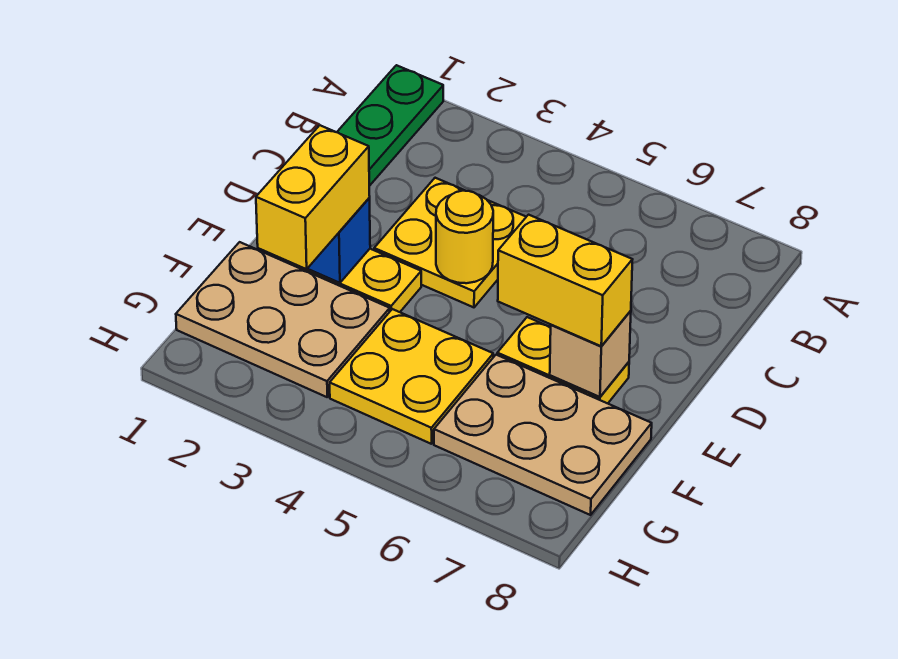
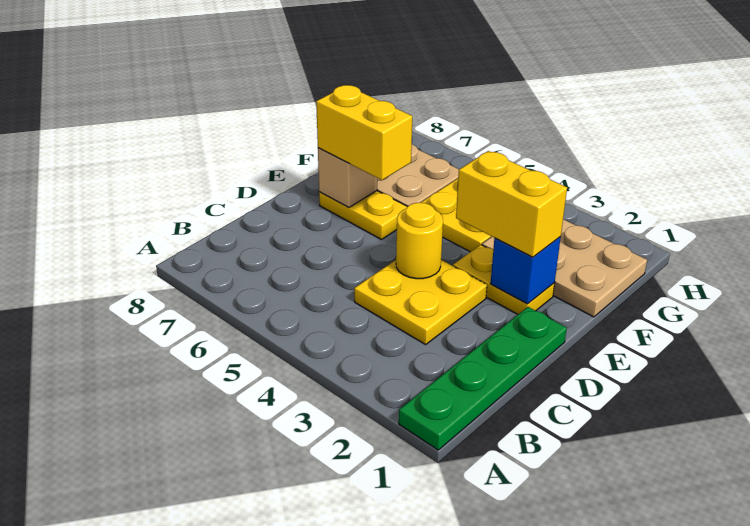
yellow 1x2 brick [256,125,370,269] -> yellow 1x2 brick turned to [456,151,567,257]

